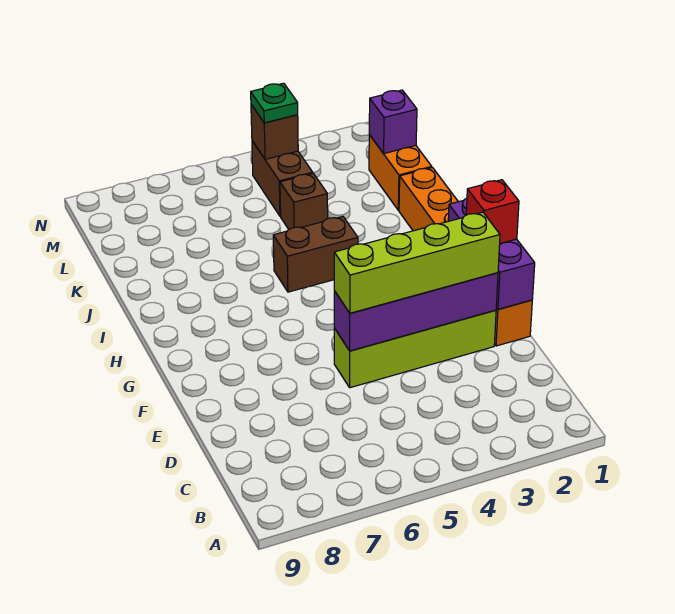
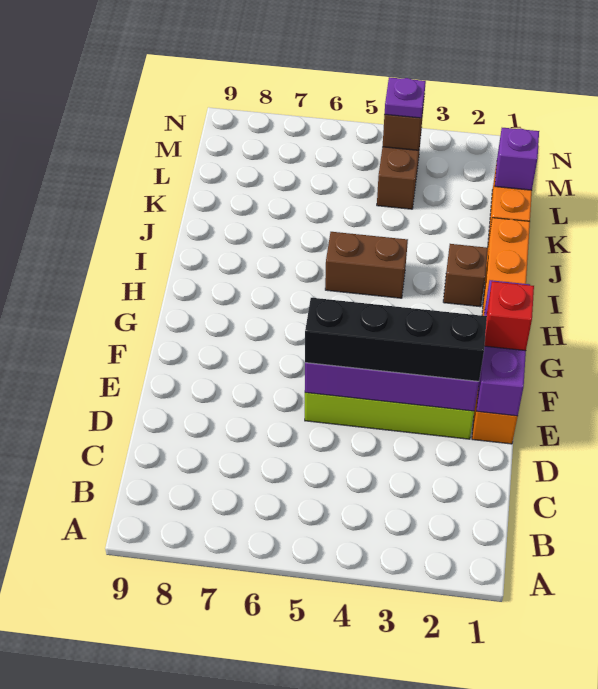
lime 1x4 brick [334,212,500,313] -> black 1x4 brick [305,298,487,381]
brown 1x1 brick [280,174,328,229] -> brown 1x1 brick moved to [443,244,488,307]
green 1x1 plate [251,83,298,123] -> purple 1x1 plate [384,77,426,118]

